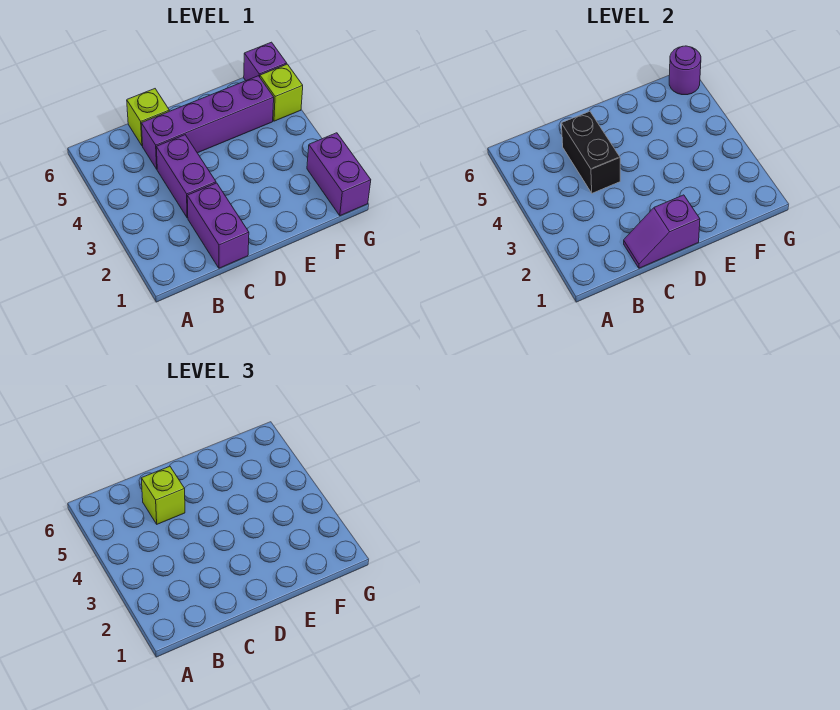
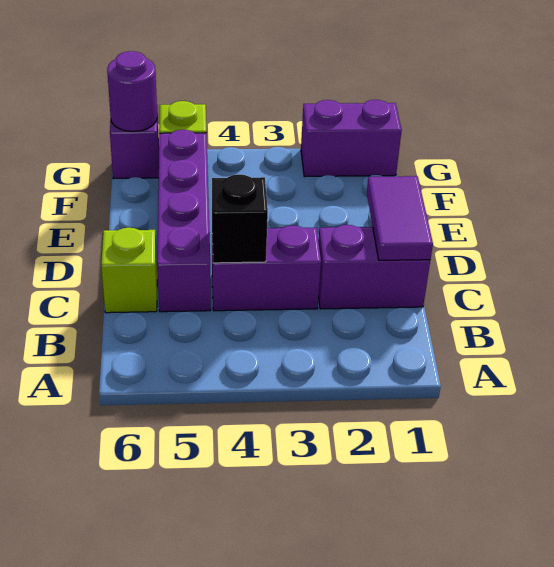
purple 1x2 slope [624,195,700,268] -> purple 1x2 tile [367,176,433,260]
black 1x2 brick [561,111,620,193] -> black 1x1 brick [212,175,268,263]
lime 1x1 brick [141,466,185,524] -> none

